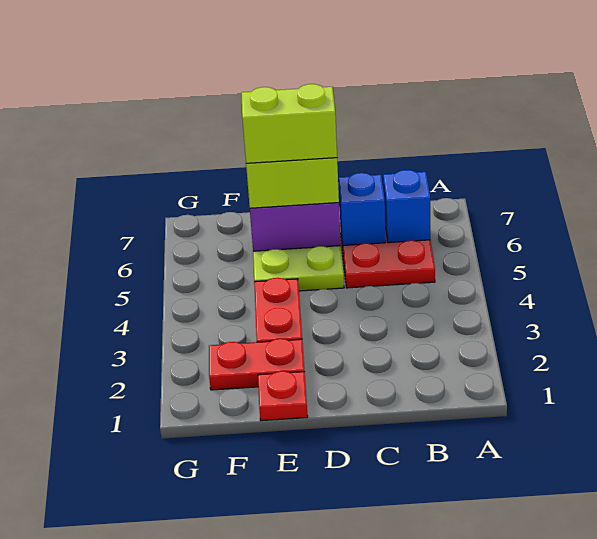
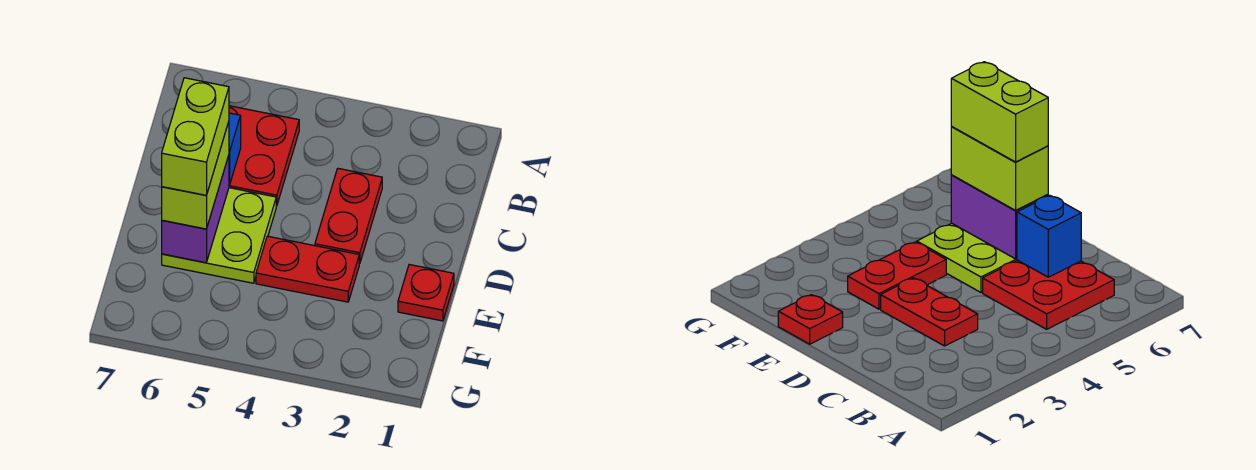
blue 1x1 brick [383,170,430,243] -> none
red 1x2 plate [209,339,304,390] -> red 1x2 plate moved to [315,168,382,263]

